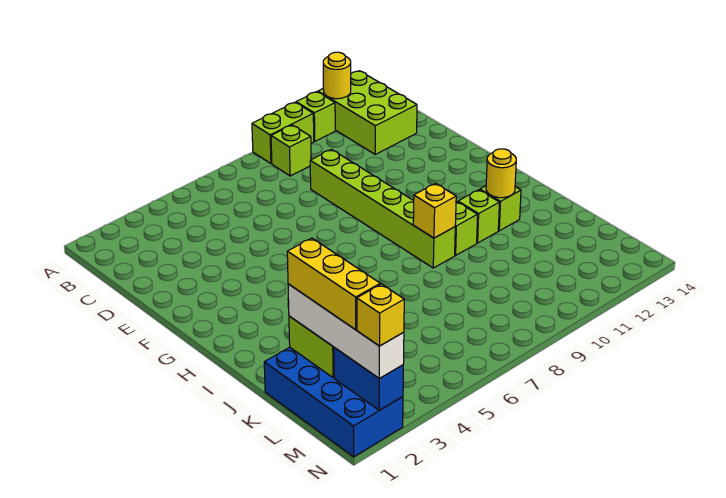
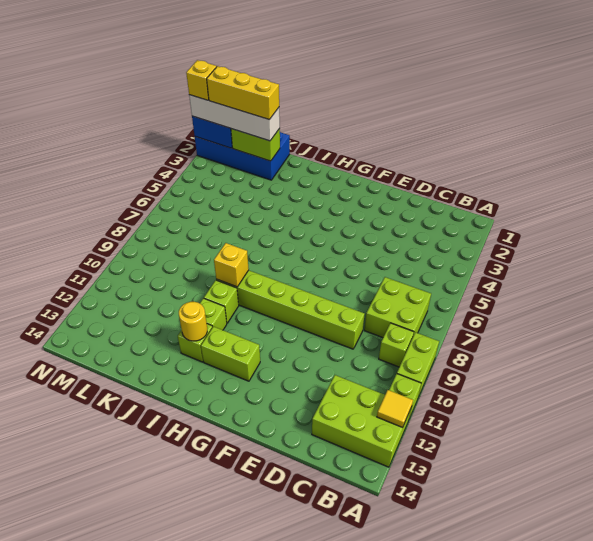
yellow 1x1 round brick [323,52,351,99] -> yellow 1x1 tile [377,390,413,427]
none -> lime 2x2 brick [364,277,431,338]
none -> lime 1x2 brick [201,326,260,381]

